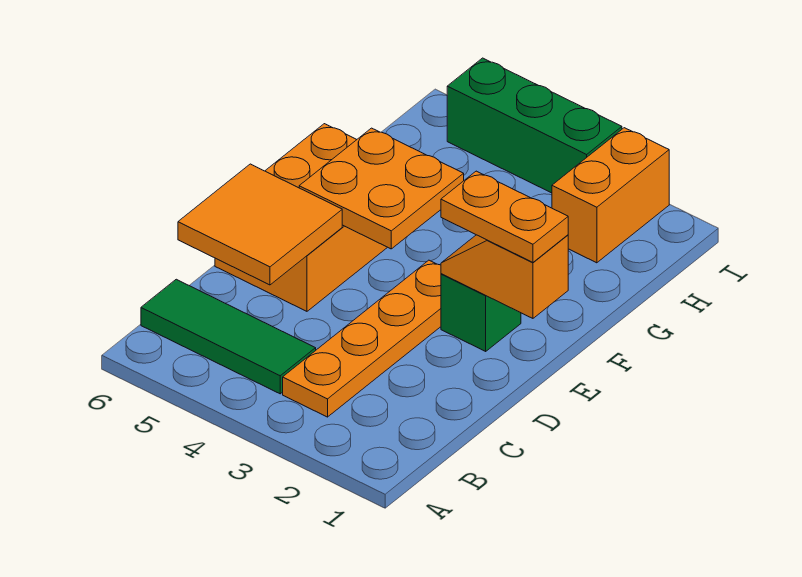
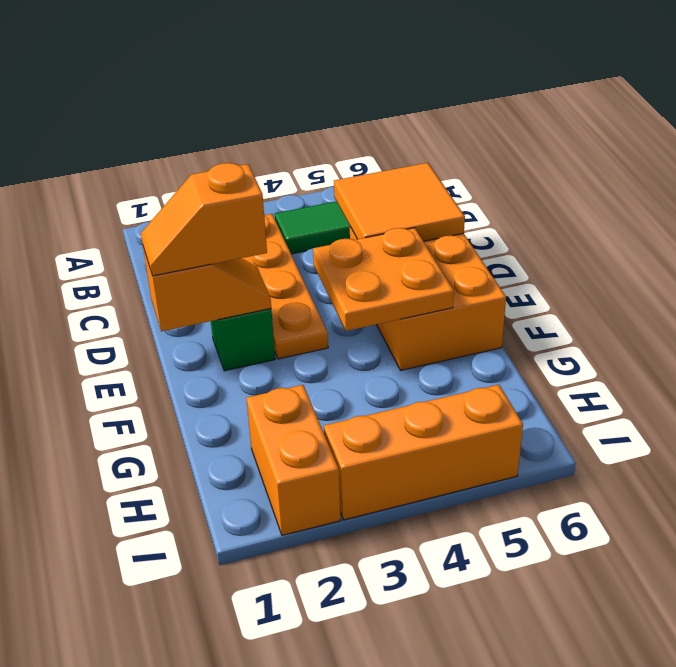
orange 1x2 plate [441,171,568,262] -> orange 1x2 slope [141,163,267,276]
green 1x3 brick [447,58,622,193] -> orange 1x3 brick [324,385,523,520]

